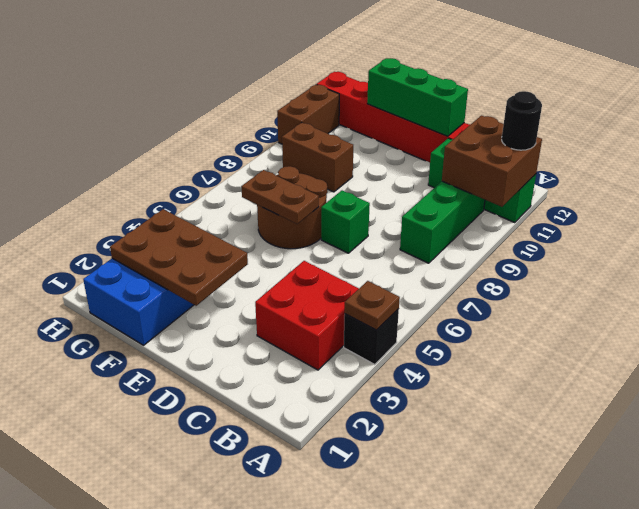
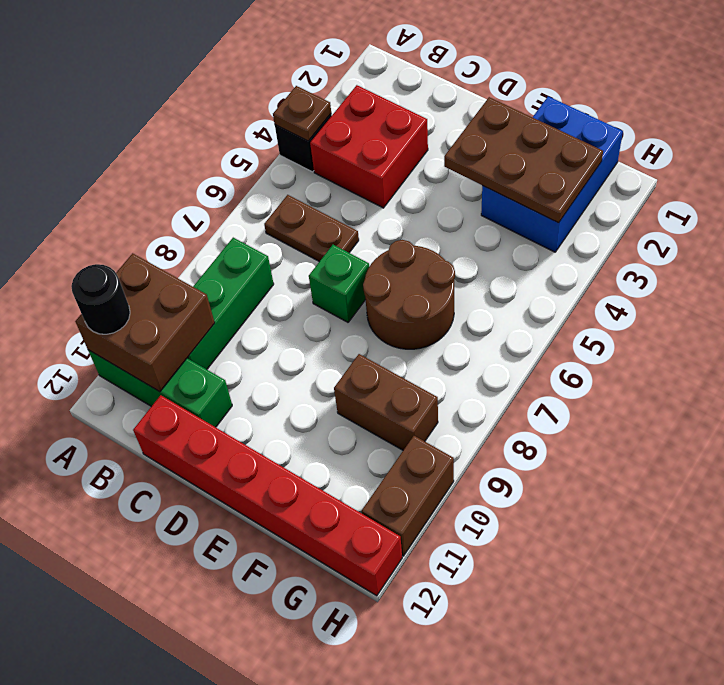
green 1x3 brick [367,58,468,136] -> none
brown 1x2 plate [241,170,319,224] -> brown 1x2 plate moved to [264,195,359,262]

